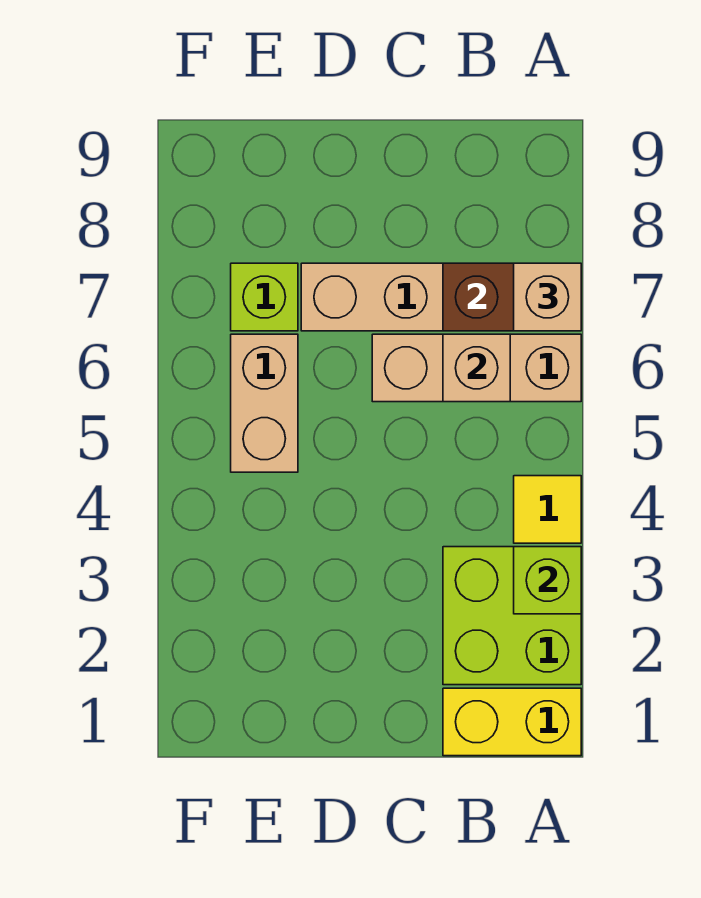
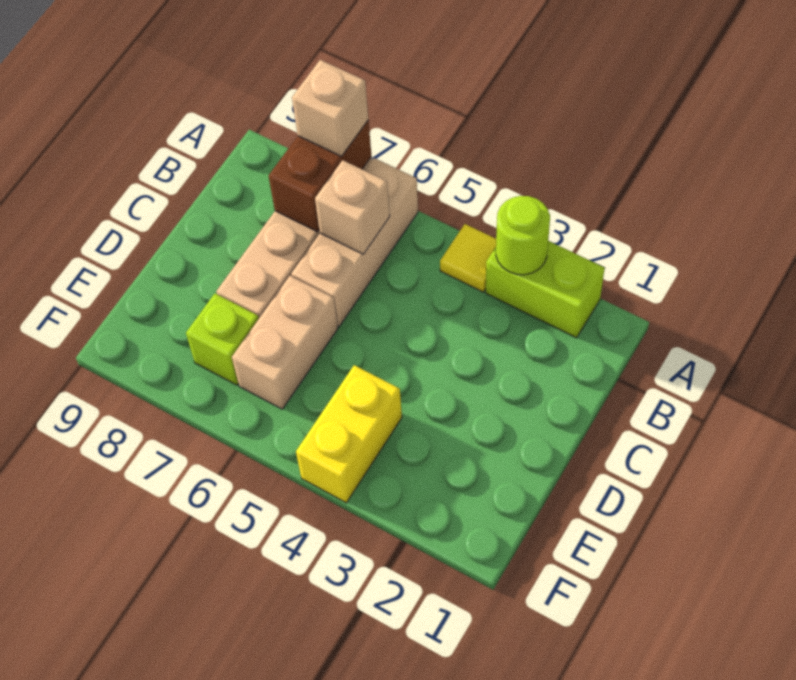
yellow 1x2 brick [443,688,581,756] -> yellow 1x2 brick moved to [296,365,402,503]
lime 2x2 brick [443,547,581,685] -> lime 1x2 brick [486,241,605,338]
lime 1x1 brick [514,547,581,614] -> lime 1x1 round brick [496,196,550,275]
tan 1x2 brick [231,334,298,472] -> tan 1x2 brick turned to [232,276,338,409]

